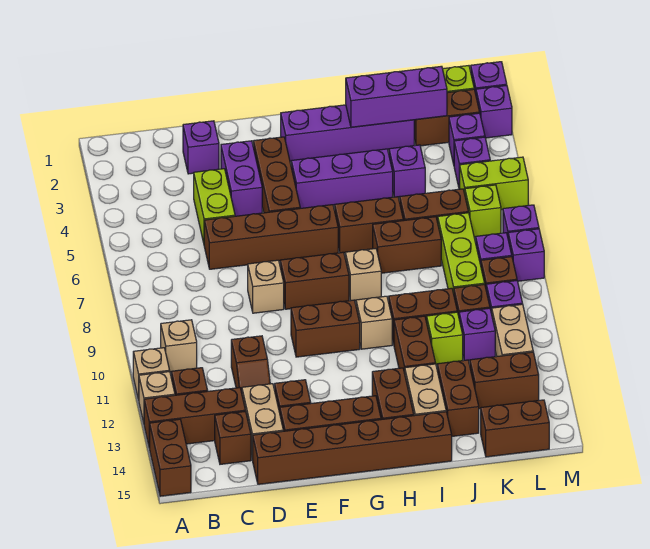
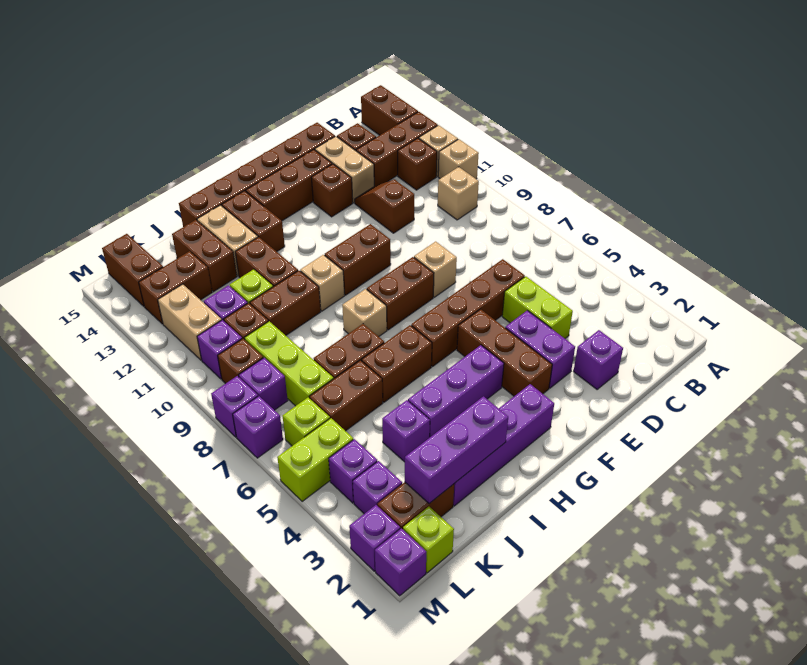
brown 1x2 brick [481,400,549,457] -> brown 1x2 brick turned to [102,234,163,306]

